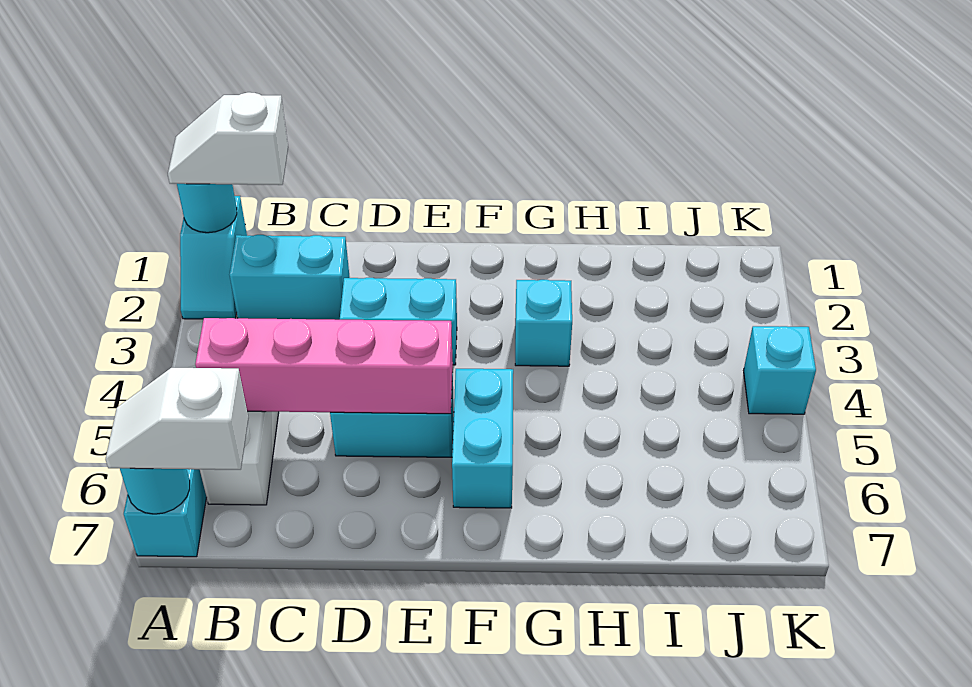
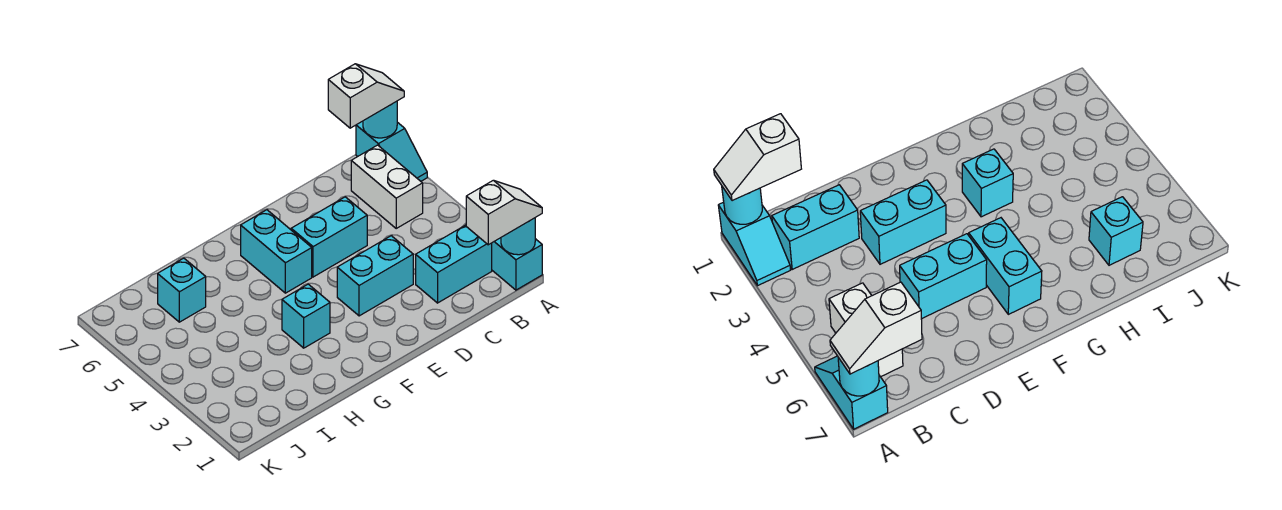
pink 1x4 brick [195,318,453,414] -> none
cyan 1x1 brick [744,326,816,414] -> cyan 1x1 brick moved to [158,258,206,322]

